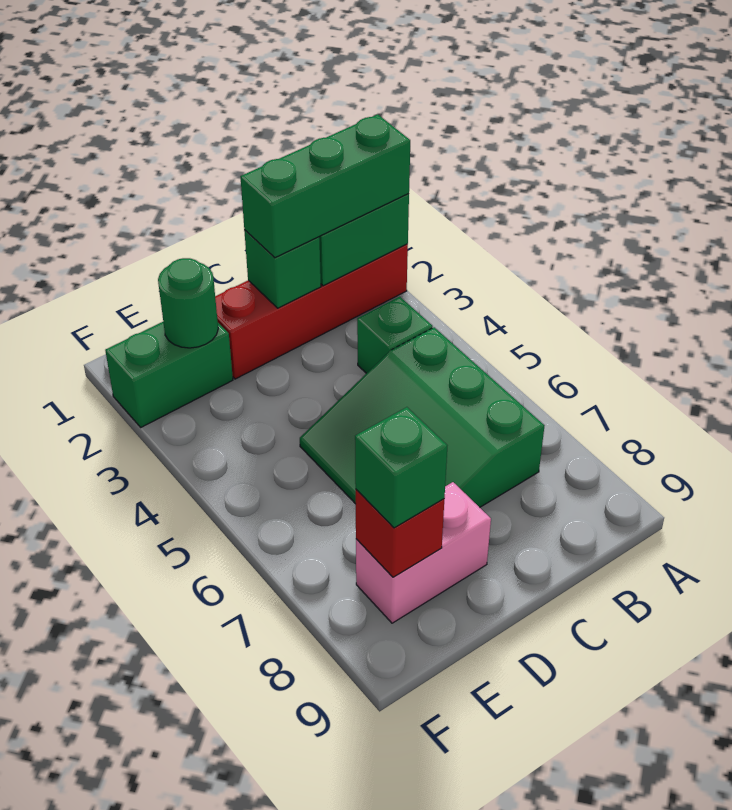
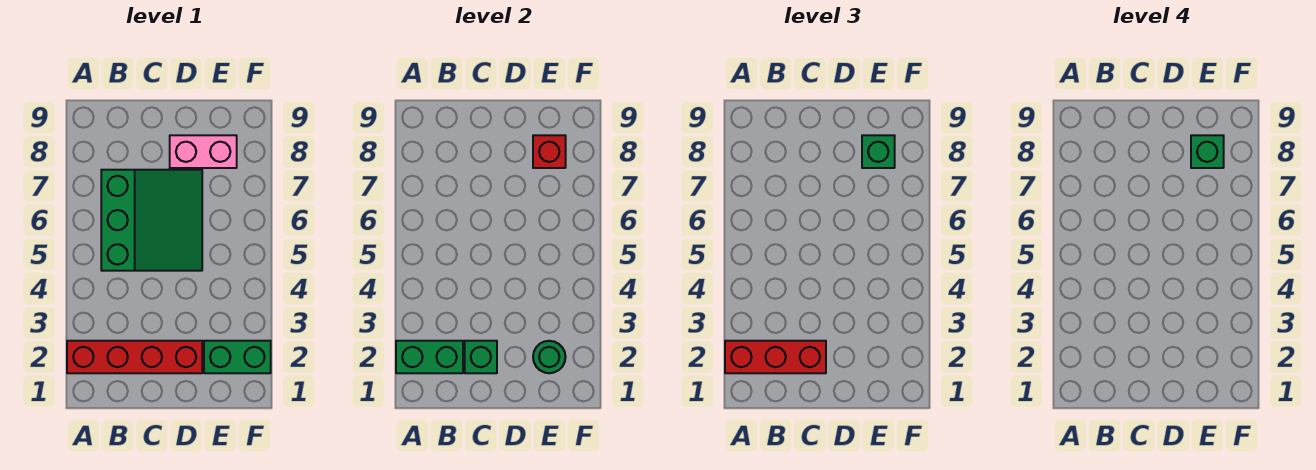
green 1x3 brick [240,114,410,258] -> red 1x3 brick [725,341,826,373]
green 1x1 brick [357,297,433,373] -> green 1x1 brick moved to [1191,135,1224,168]

